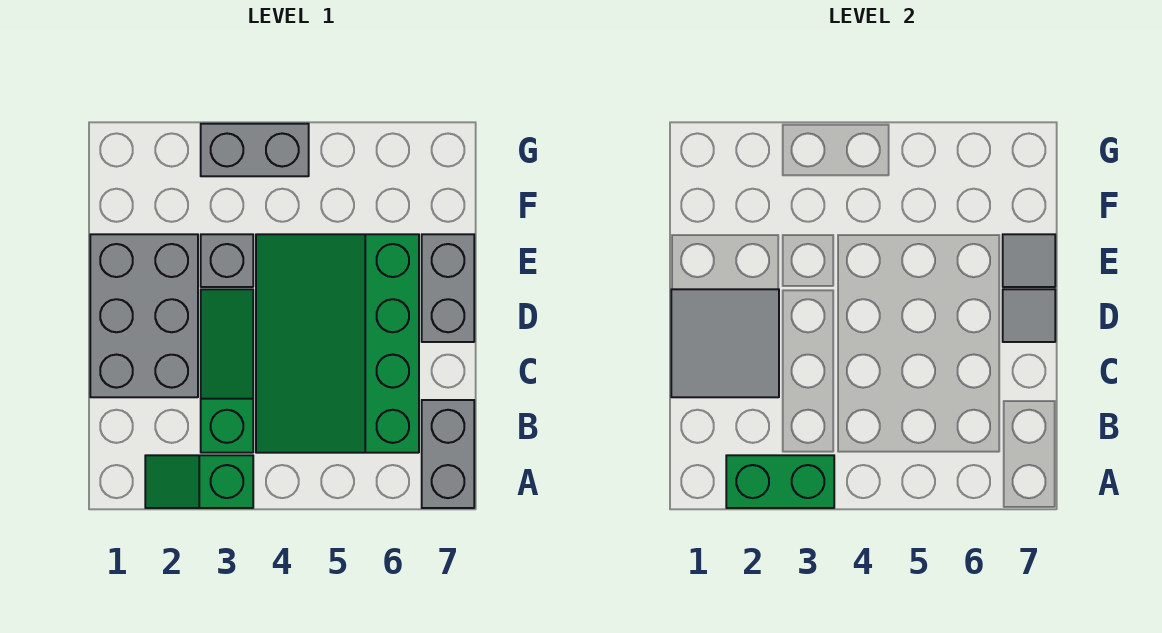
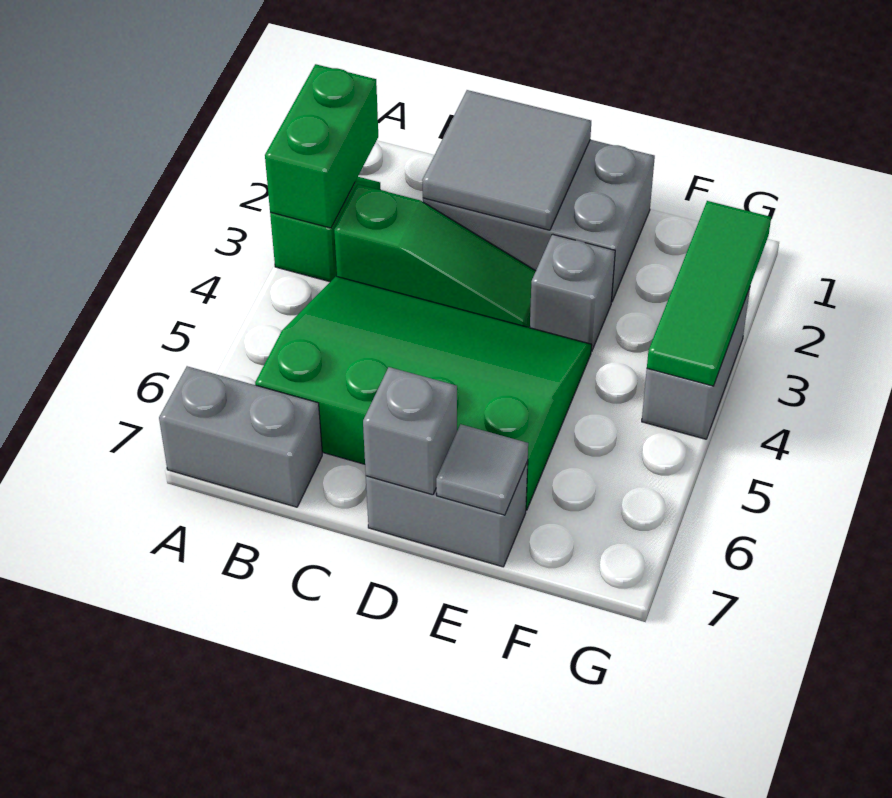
grey 1x1 tile [1003,289,1055,342] -> grey 1x1 brick [363,367,457,495]
none -> green 1x3 tile [647,201,771,386]

